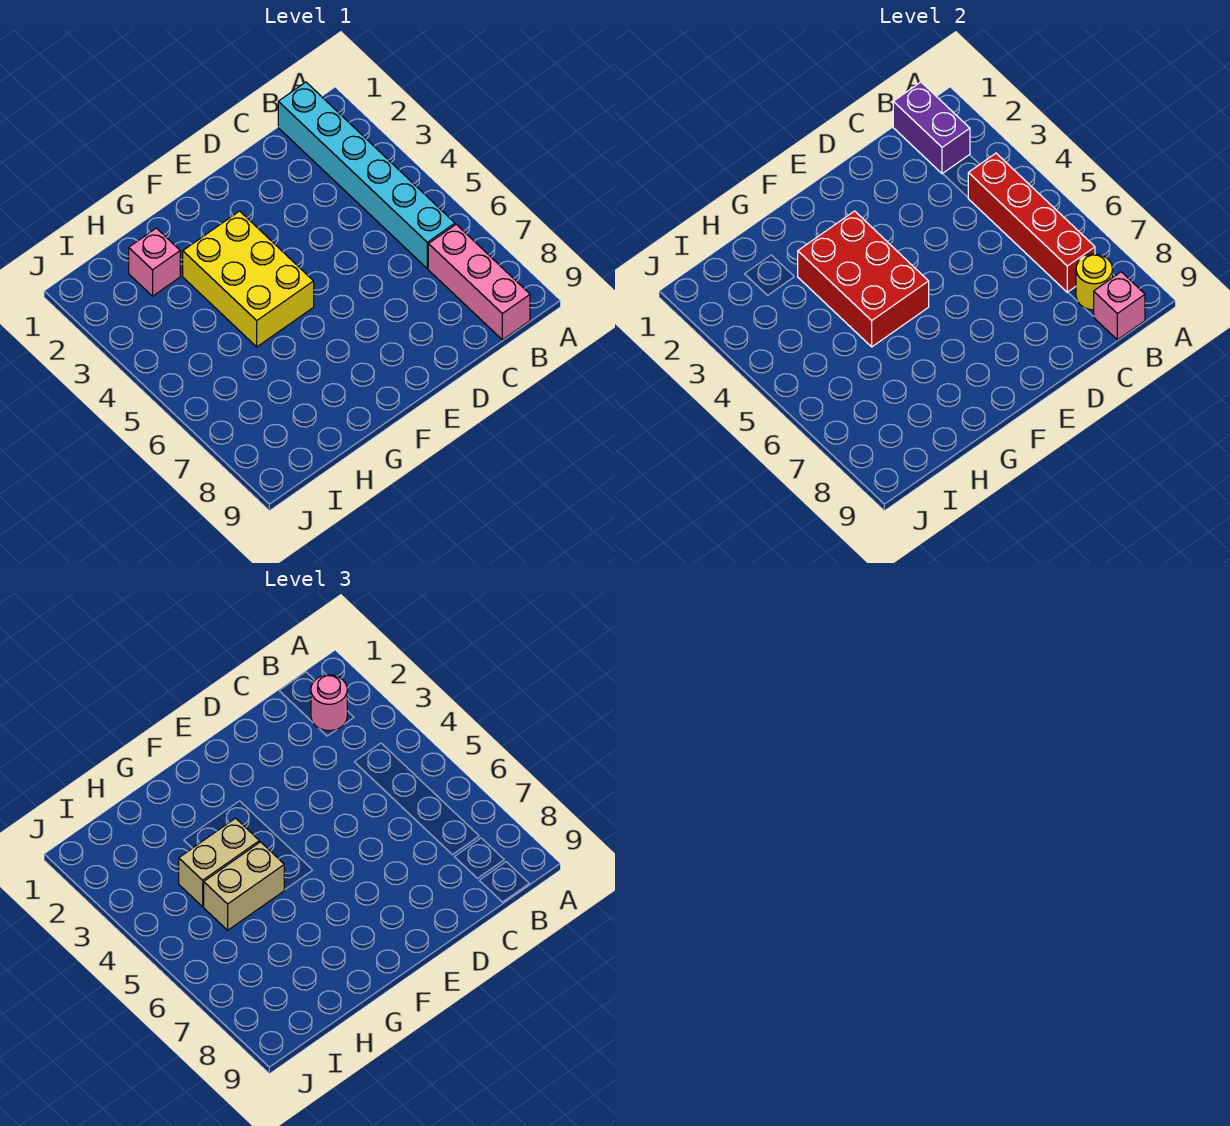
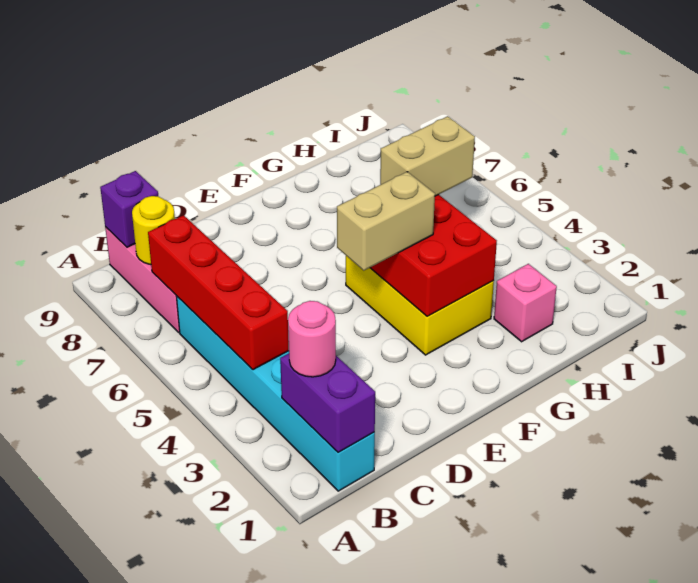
pink 1x1 brick [1093,272,1145,340] -> purple 1x1 brick [100,171,158,247]
tan 1x2 brick [179,818,259,906] -> tan 1x2 brick moved to [337,172,435,270]

